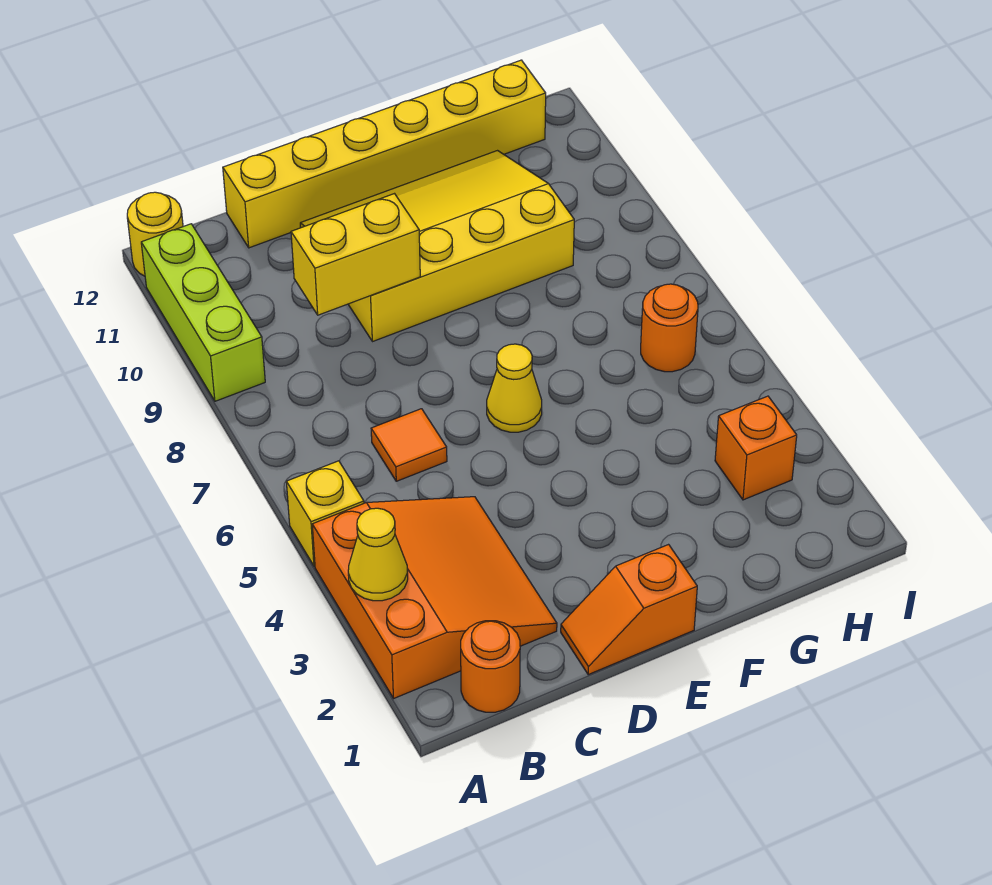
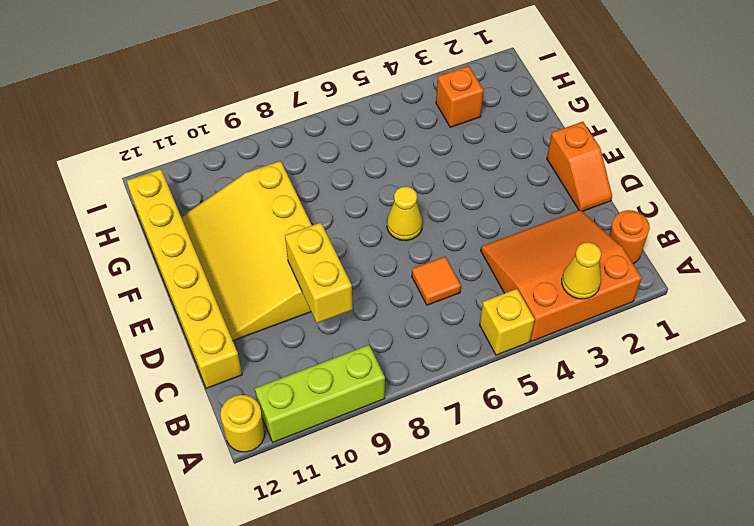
orange 1x1 round brick [641,284,698,372] -> none

